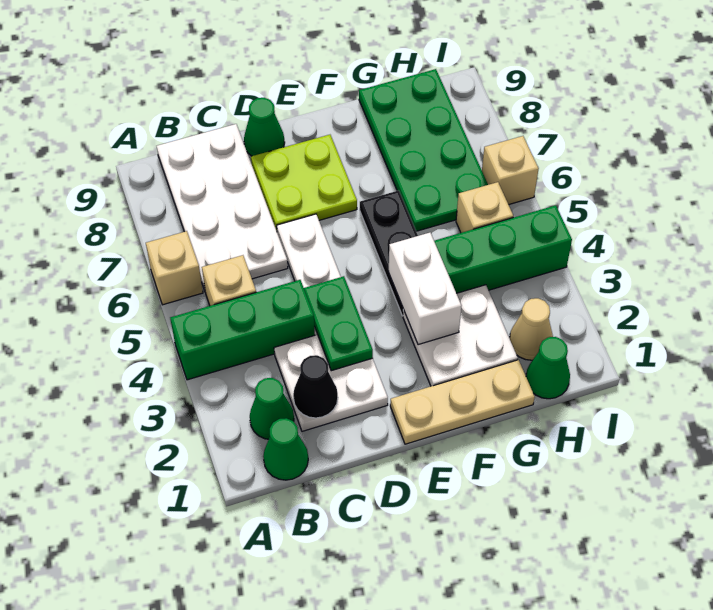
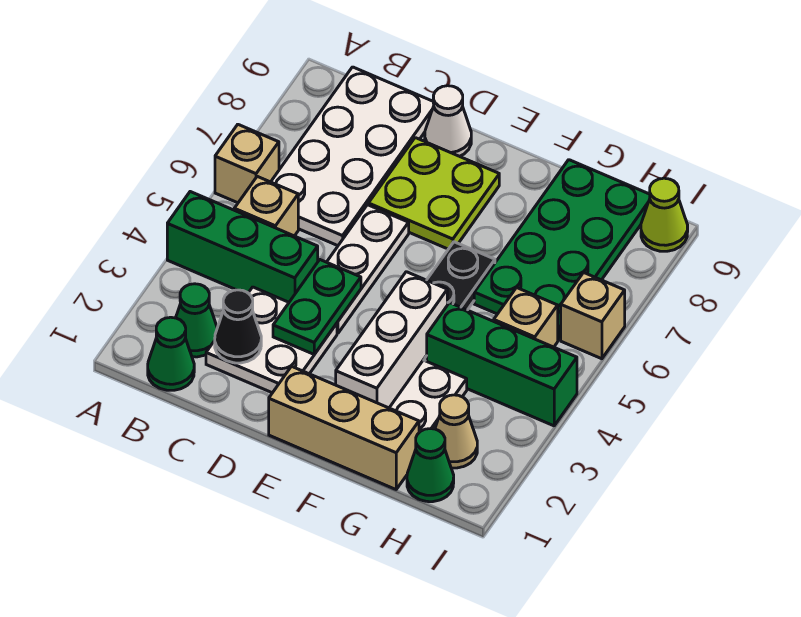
green 1x1 cone [244,98,285,156] -> white 1x1 cone [425,86,471,156]
tan 1x3 plate [390,360,535,444] -> tan 1x3 brick [269,366,419,489]
white 1x2 brick [389,233,461,345] -> white 1x3 brick [336,272,447,408]
none -> lime 1x1 cone [641,178,688,251]

